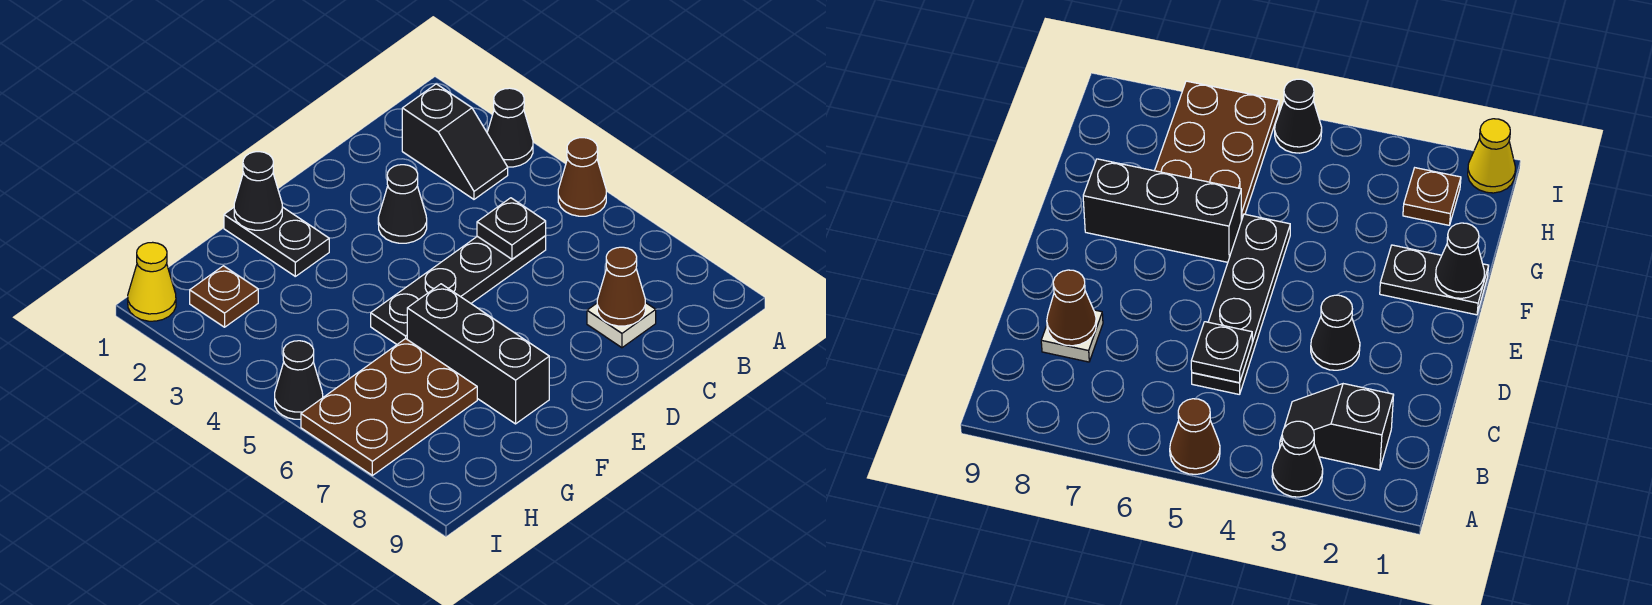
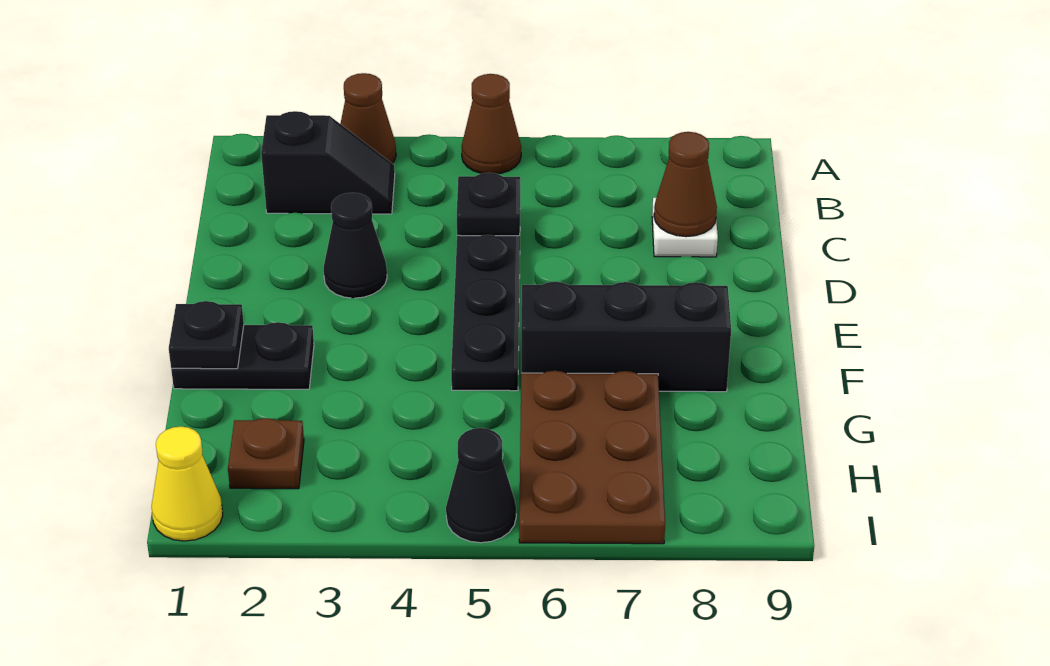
black 1x1 cone [487,88,533,167] -> brown 1x1 cone [340,73,396,163]
black 1x1 cone [234,152,282,230] -> black 1x1 plate [169,301,244,369]

